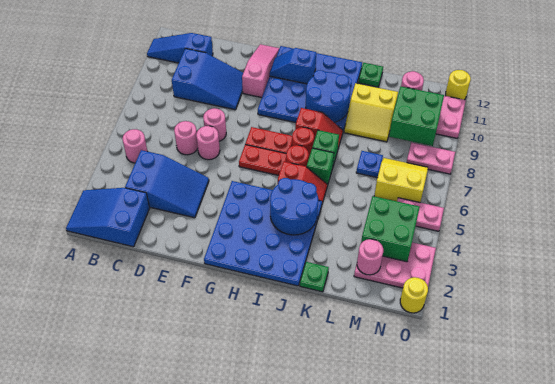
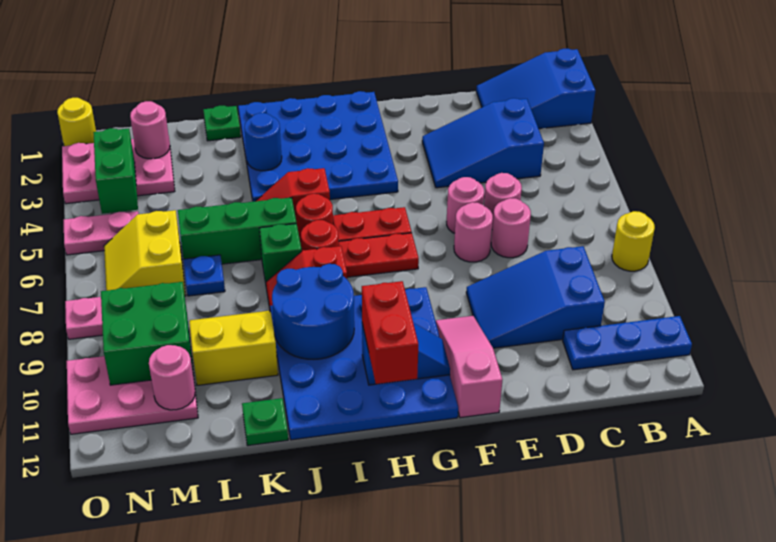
blue 2x3 slope [66,188,150,247] -> blue 2x3 slope turned to [476,49,596,129]
blue 1x3 slope [147,33,213,63] -> blue 1x3 plate [563,316,692,370]
pink 1x1 round brick [122,129,147,163] -> pink 1x1 round brick moved to [491,198,531,258]
pink 1x3 slope [242,44,279,98] -> pink 1x3 slope turned to [436,316,502,418]
none -> red 1x2 brick [362,281,418,384]
blue 2x2 round brick [270,178,318,235] -> blue 1x1 round brick [244,113,282,171]
green 1x1 brick [307,148,334,186] -> green 1x3 brick [178,197,297,264]
green 2x2 brick [361,196,420,262] -> green 1x2 brick [93,128,138,214]
yellow 2x2 slope [374,158,428,202] -> yellow 2x2 slope turned to [104,210,186,296]
yellow 1x1 round brick [446,70,471,100] -> yellow 1x1 round brick moved to [612,211,655,271]

